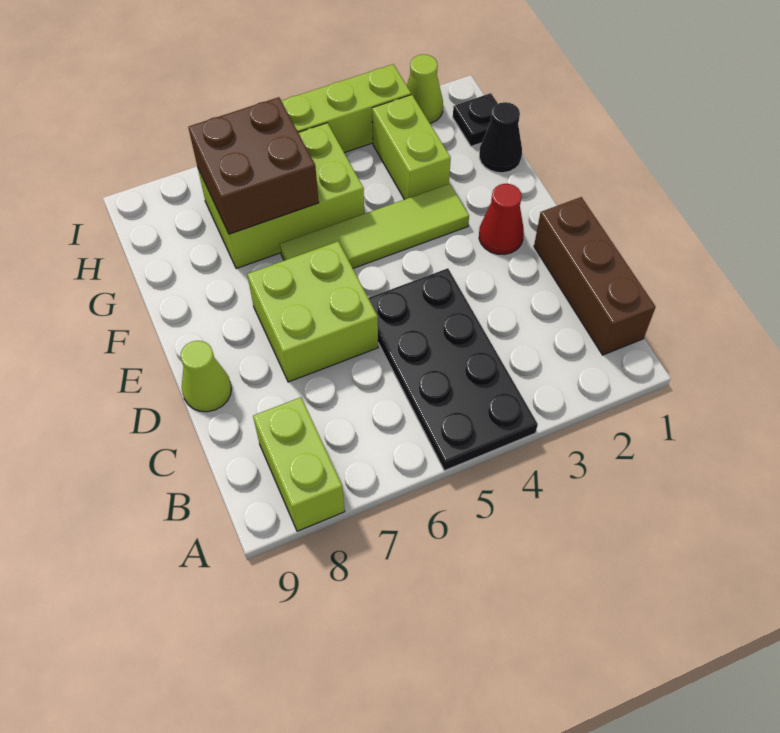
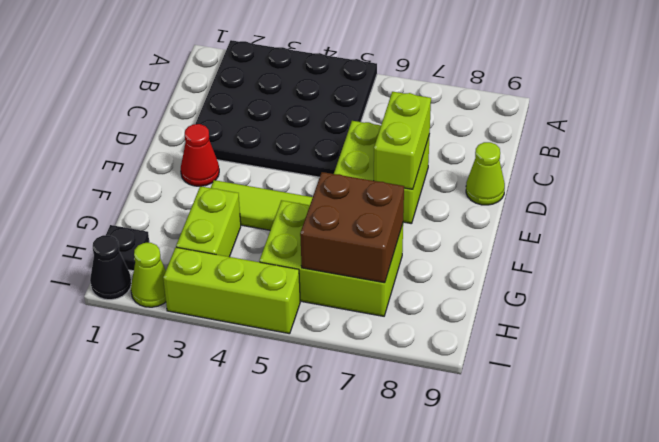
black 2x4 plate [368,268,538,471] -> black 4x4 plate [196,40,377,177]
lime 1x2 brick [253,397,345,531] -> lime 1x2 brick moved to [374,92,431,189]
brown 1x3 brick [534,197,656,355] -> none
black 1x1 cone [479,102,522,173] -> black 1x1 cone moved to [90,235,131,300]

